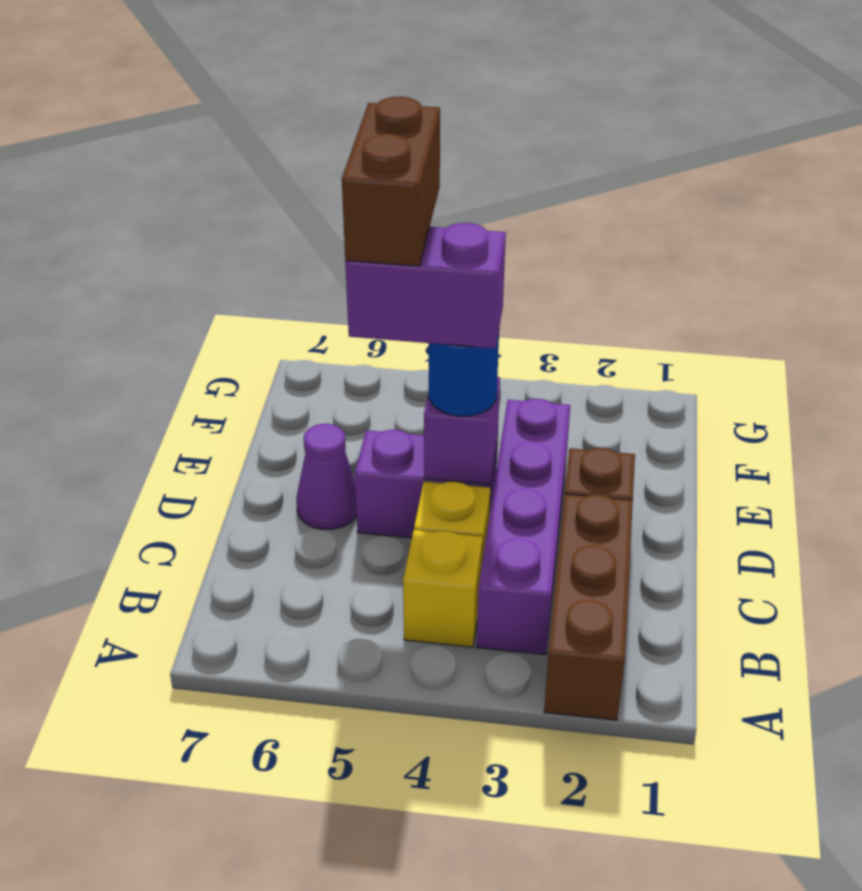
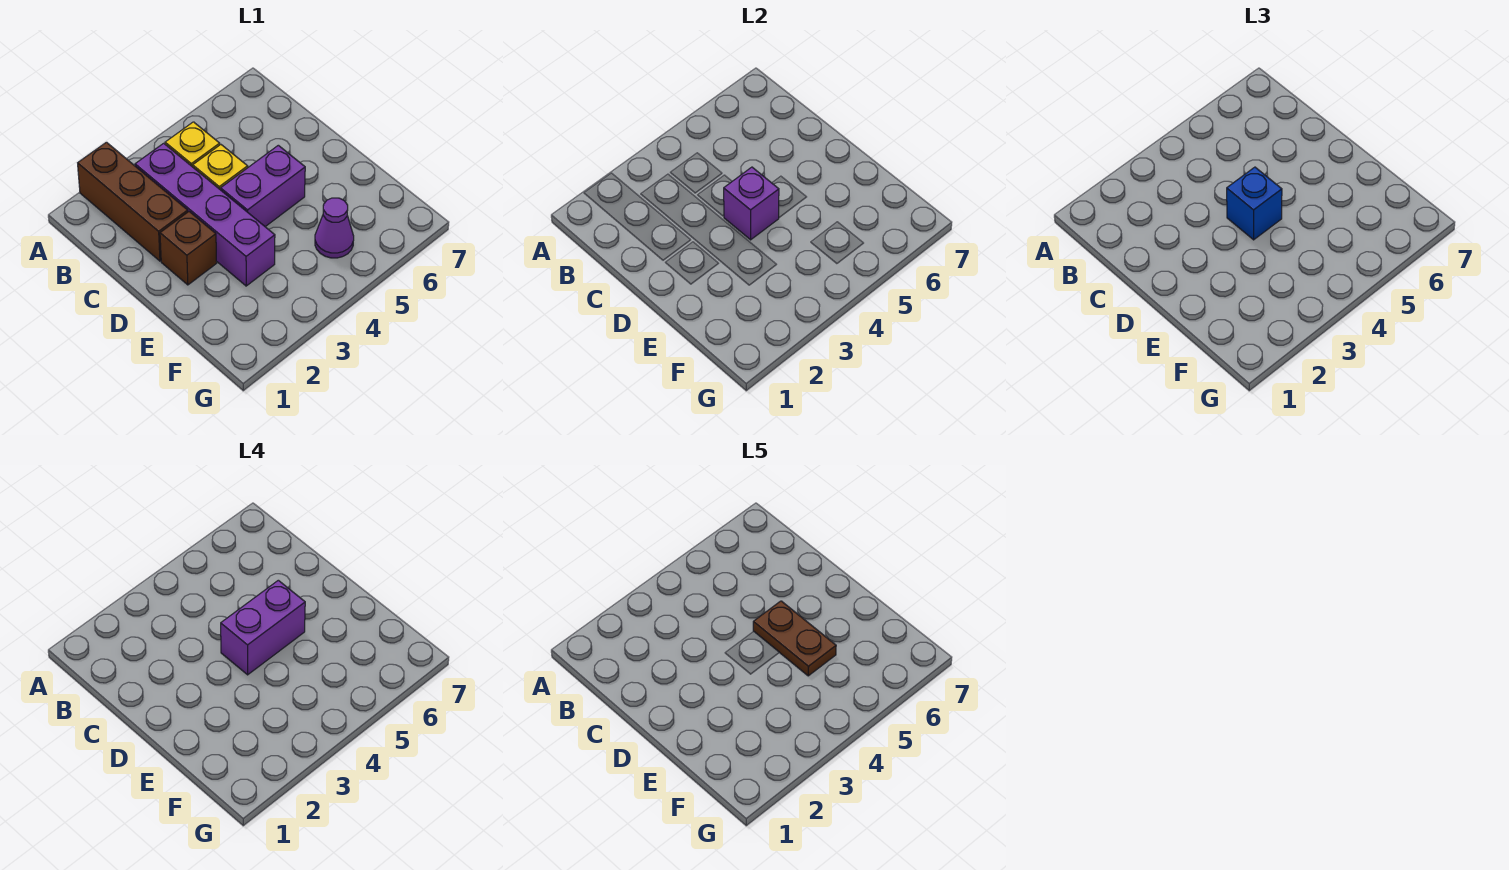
blue 1x1 round brick [429,332,499,416] -> blue 1x1 brick [1227,167,1282,240]
brown 1x2 brick [342,97,440,266] -> brown 1x2 plate [753,601,836,676]
purple 1x1 cone [296,424,357,529] -> purple 1x1 cone moved to [315,198,354,258]

